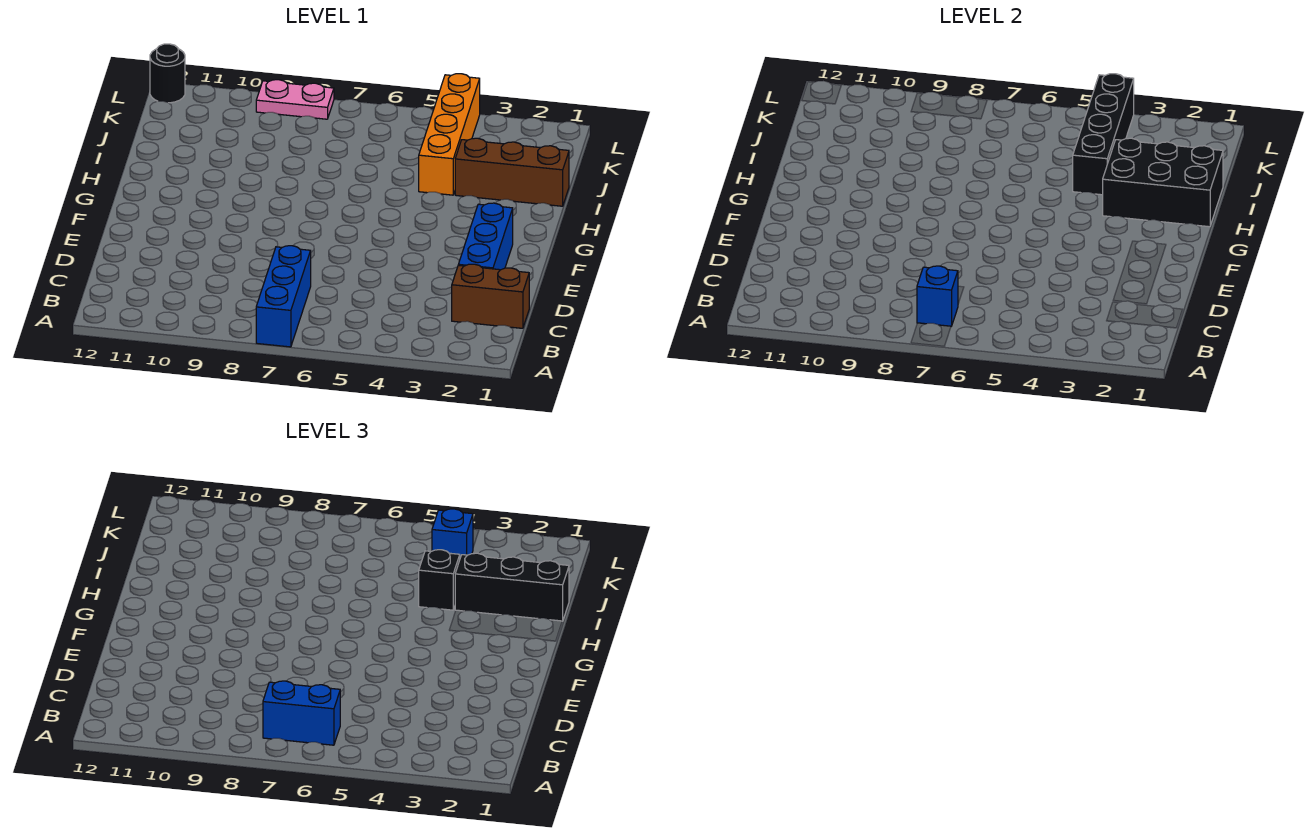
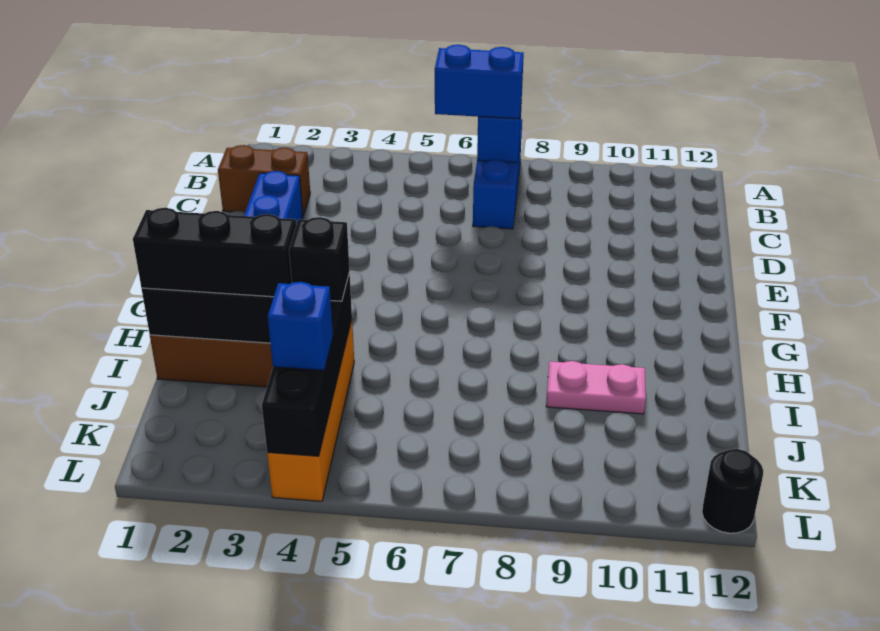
pink 1x2 plate [256,80,334,119] -> pink 1x2 plate moved to [546,361,646,414]

